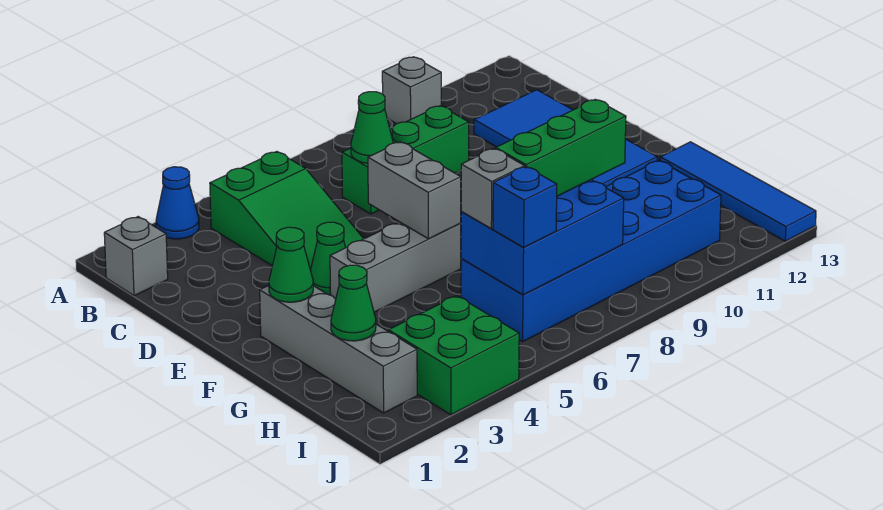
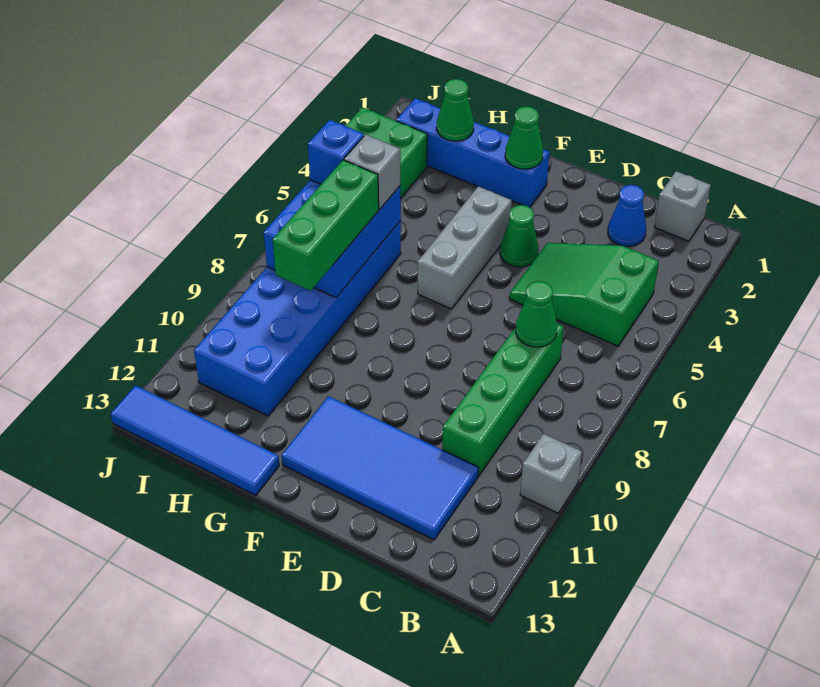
blue 1x1 cone [156,167,199,239] -> blue 1x1 cone moved to [608,185,646,246]
green 1x3 brick [342,106,469,214] -> green 1x4 brick [442,324,564,476]
grey 1x2 brick [368,142,461,239] -> none
grey 1x4 brick [260,286,417,413] -> blue 1x4 brick [396,98,549,207]

